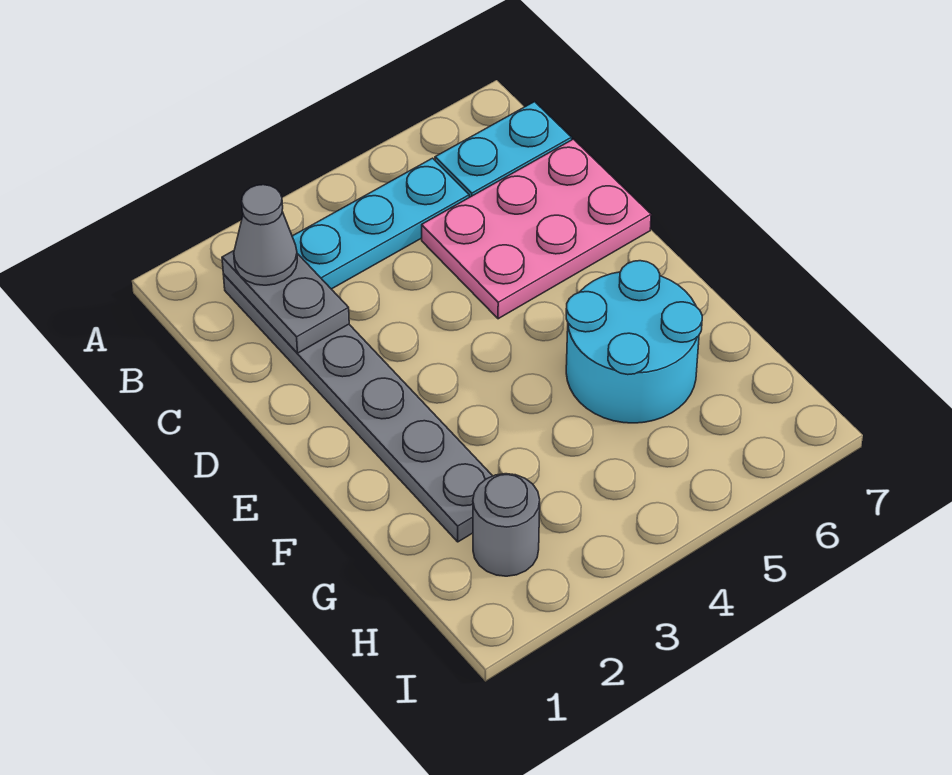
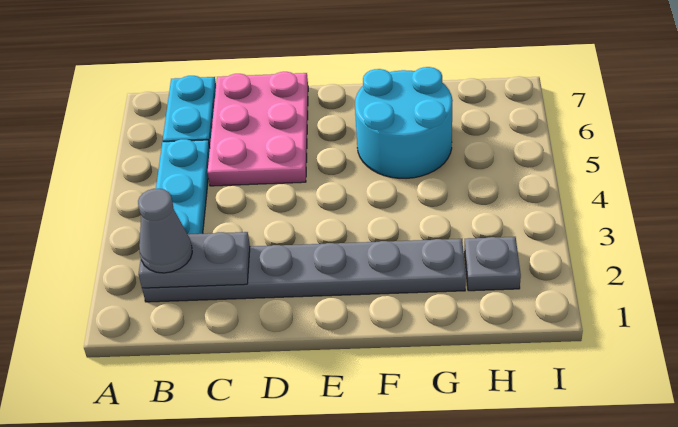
grey 1x1 round brick [473,474,540,576] -> grey 1x1 plate [464,237,521,291]

